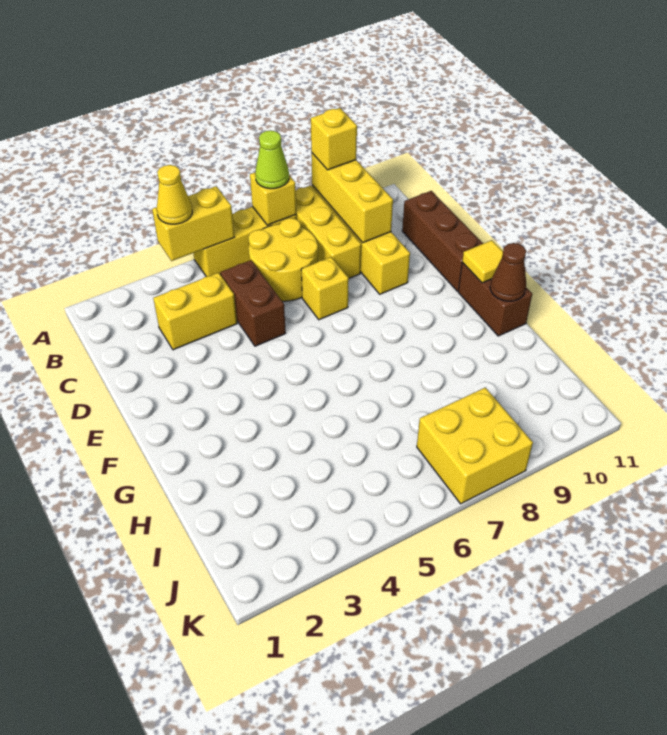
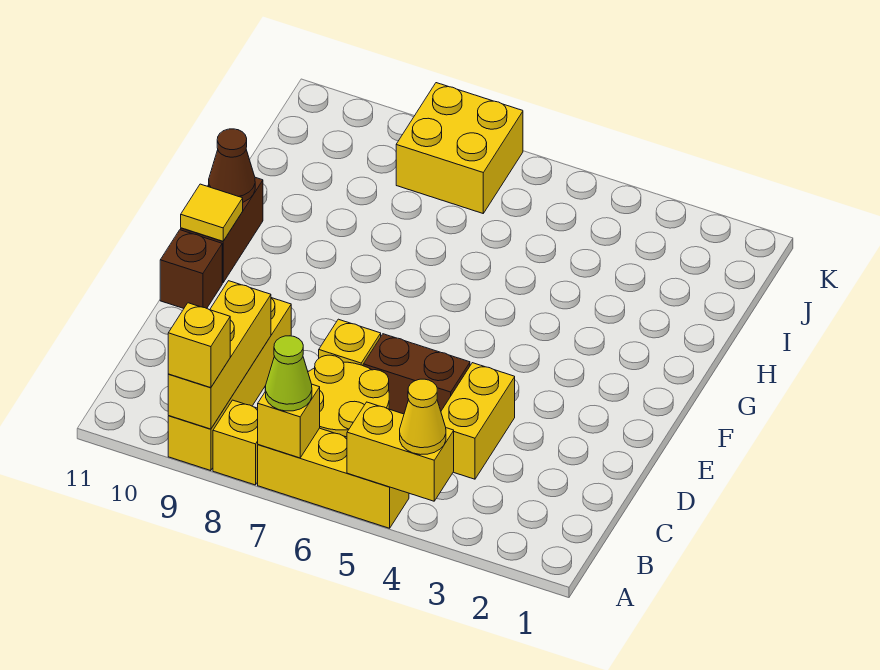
yellow 1x3 brick [296,186,361,278] -> yellow 1x1 brick [213,400,258,485]
yellow 1x2 brick [153,273,237,350] -> yellow 1x2 brick turned to [441,363,515,479]
brown 1x2 brick [220,260,286,346] -> brown 1x2 brick turned to [363,334,470,414]
brown 1x3 brick [402,191,483,291] -> brown 1x1 brick [160,230,222,308]

